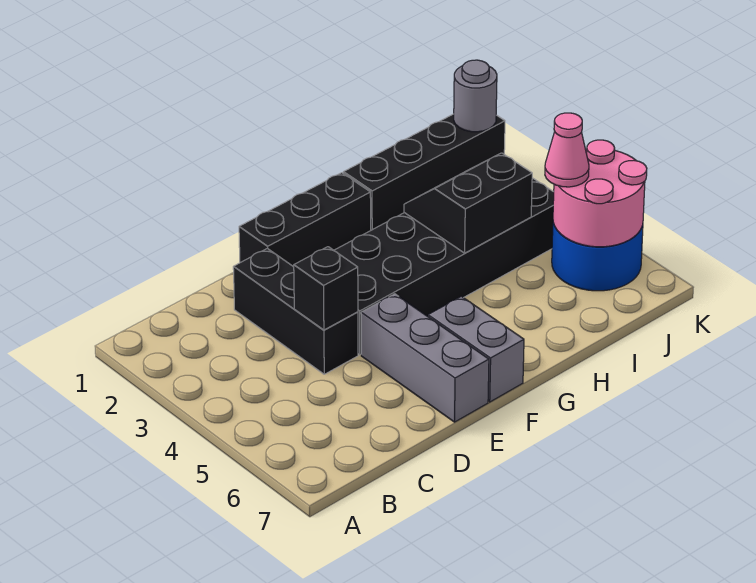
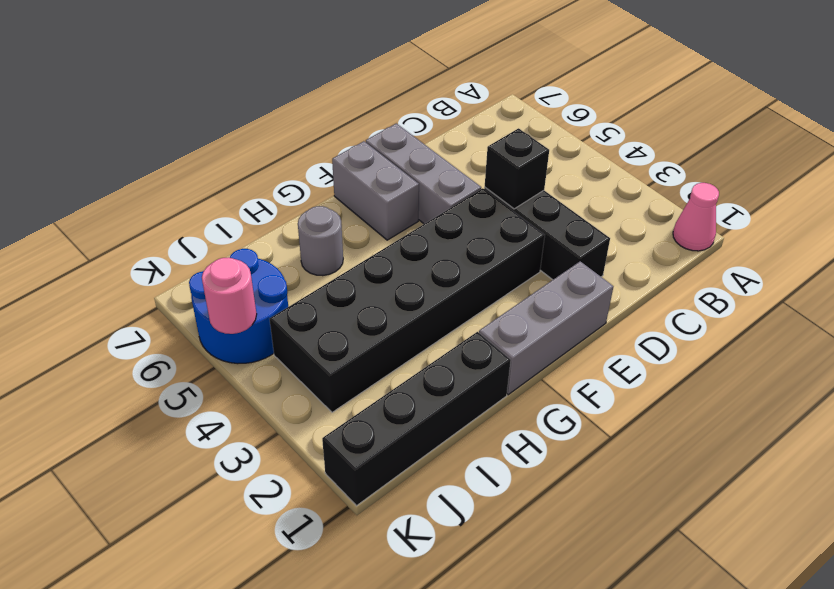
black 1x3 brick [239,173,371,267] -> grey 1x3 brick [479,261,613,395]
black 2x2 slope [404,153,532,253] -> none
pink 2x2 round brick [553,140,647,247] -> pink 1x1 round brick [202,257,257,334]
pink 1x1 cone [545,113,589,187] -> pink 1x1 cone moved to [673,183,719,251]
grey 1x1 round brick [454,60,497,132] -> grey 1x1 round brick moved to [298,206,343,276]

